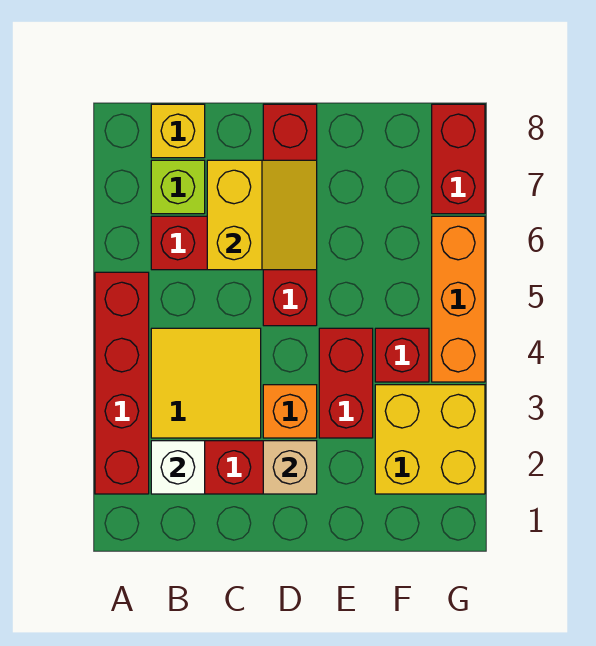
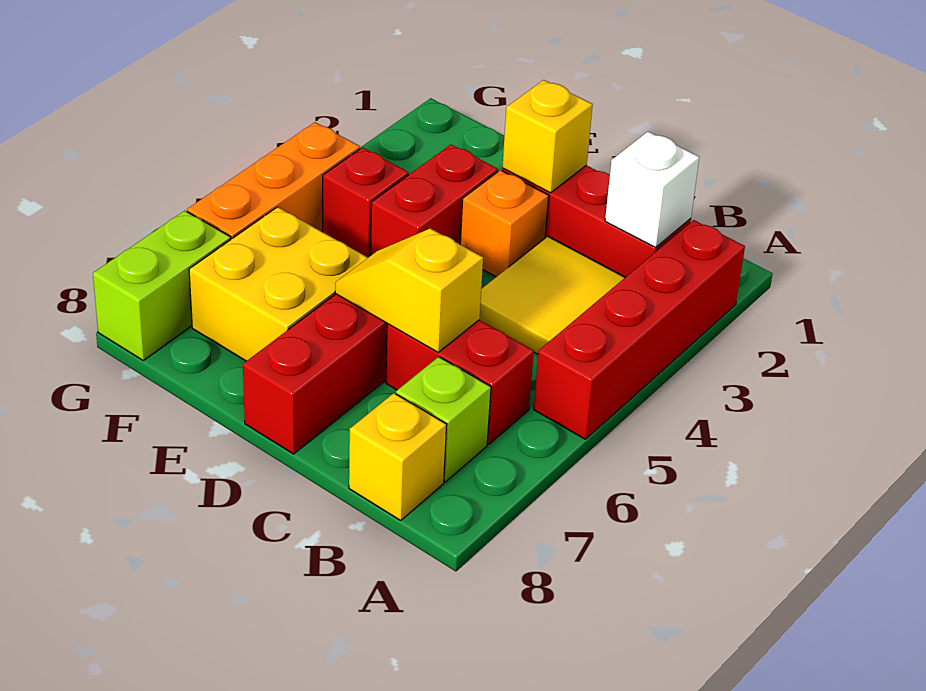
yellow 2x2 slope [207,160,317,270] -> yellow 1x2 slope [335,228,483,352]
tan 1x1 brick [263,441,317,494] -> yellow 1x1 brick [502,80,593,193]
yellow 2x2 brick [375,385,485,494] -> yellow 2x2 brick moved to [189,207,368,361]
red 1x2 brick [432,104,485,214] -> lime 1x2 brick [93,211,231,361]

